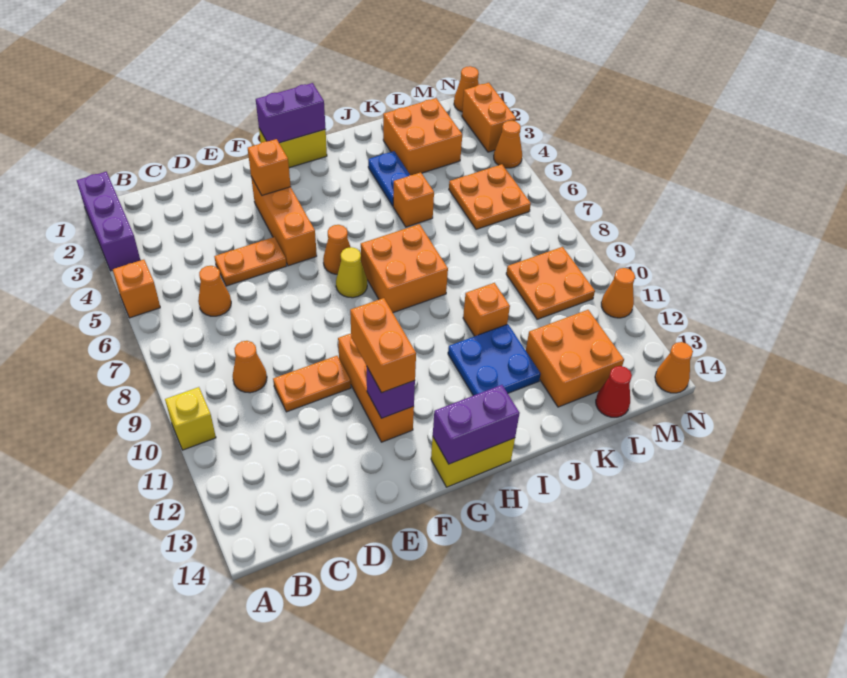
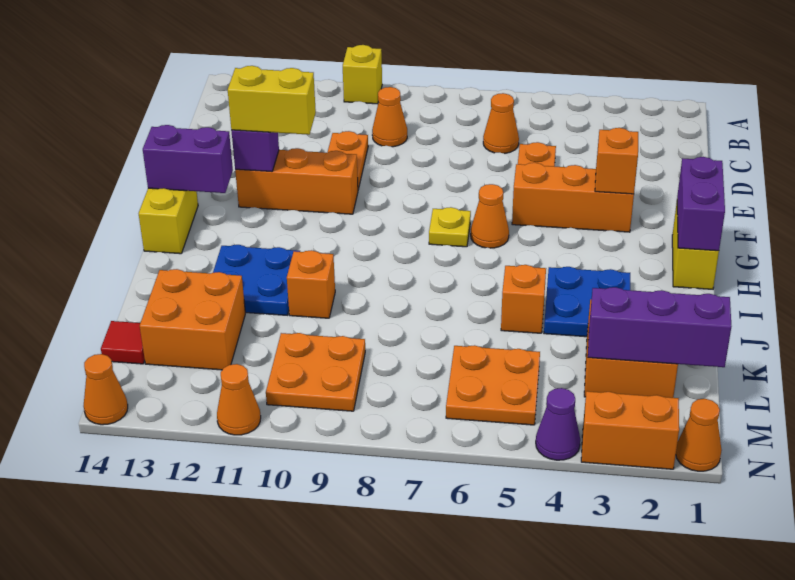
purple 1x3 brick [77,172,140,271] -> purple 1x3 brick moved to [588,287,732,367]
orange 1x1 brick [113,260,160,318] -> none
orange 1x2 brick [350,298,416,393] -> yellow 1x2 brick [228,66,316,135]
yellow 1x1 cone [336,247,367,298] -> yellow 1x1 plate [429,207,471,247]
purple 1x2 brick [433,385,520,464] -> purple 1x2 brick turned to [143,125,233,193]
orange 2x2 brick [361,224,448,313] -> none
blue 1x2 plate [368,151,410,206] -> blue 2x2 plate [544,267,630,337]
red 1x1 cone [596,366,632,417] -> red 1x1 tile [101,321,145,364]
orange 1x1 cone [494,121,522,168] -> purple 1x1 cone [536,388,580,460]

